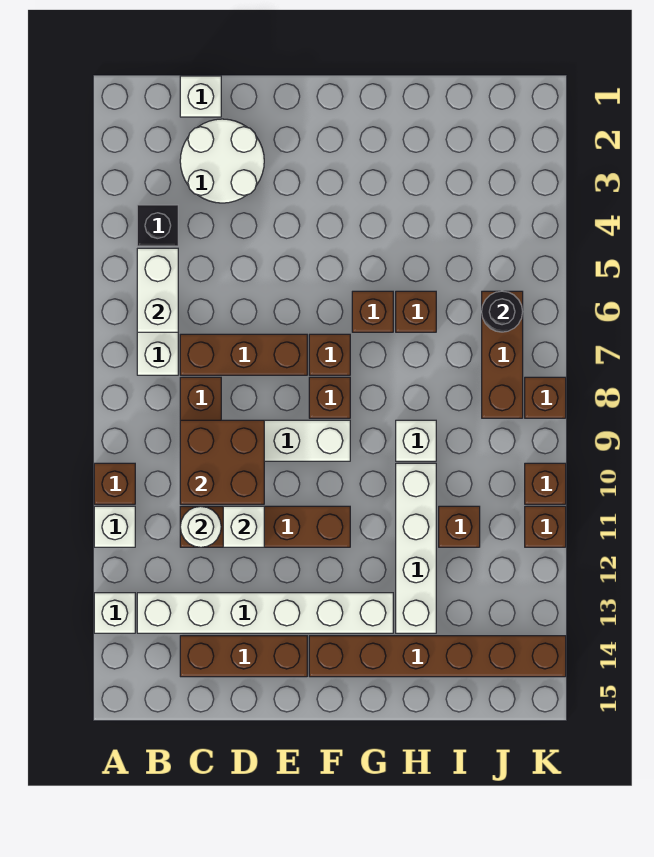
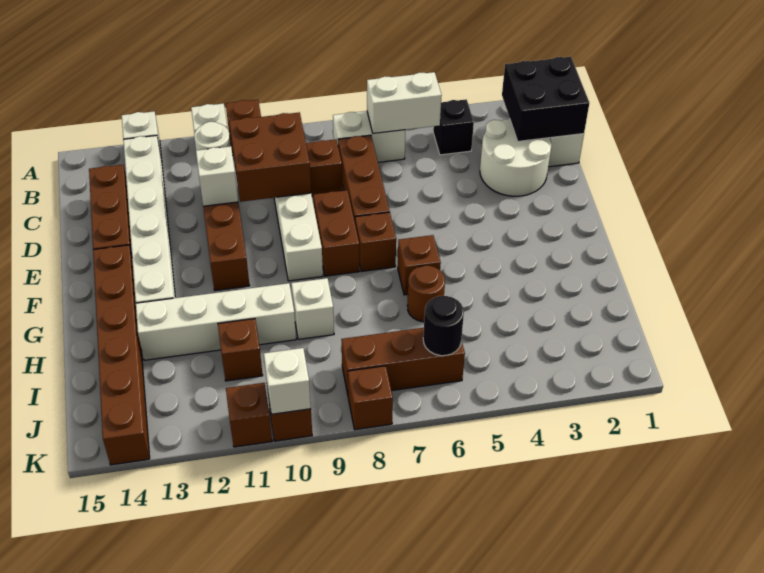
none -> black 2x2 brick [502,57,589,141]
brown 1x1 brick [309,377,350,418] -> brown 1x2 brick [313,190,359,276]
brown 1x1 brick [396,291,436,332] -> brown 1x1 round brick [407,266,445,322]
none -> white 1x1 brick [264,348,311,414]

